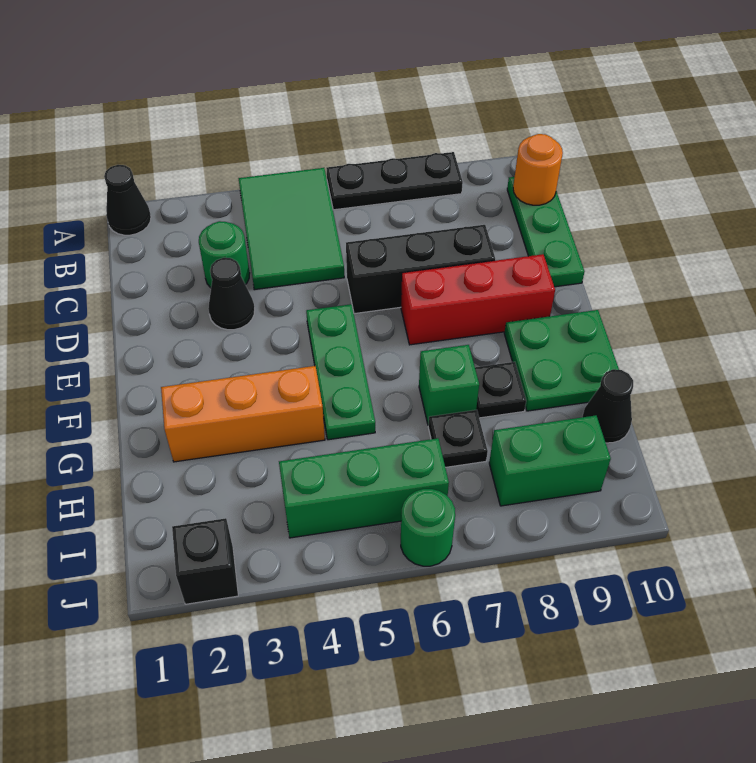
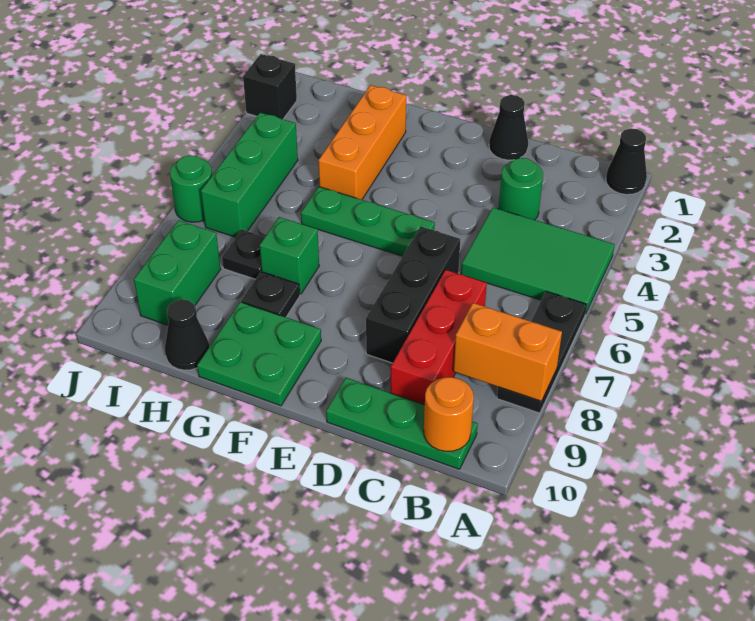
none -> orange 1x2 brick [453,303,562,401]
black 1x1 cone [208,258,255,330] -> black 1x1 cone moved to [489,95,528,160]
red 1x3 brick [401,254,555,345] -> red 1x3 brick moved to [391,270,487,405]

